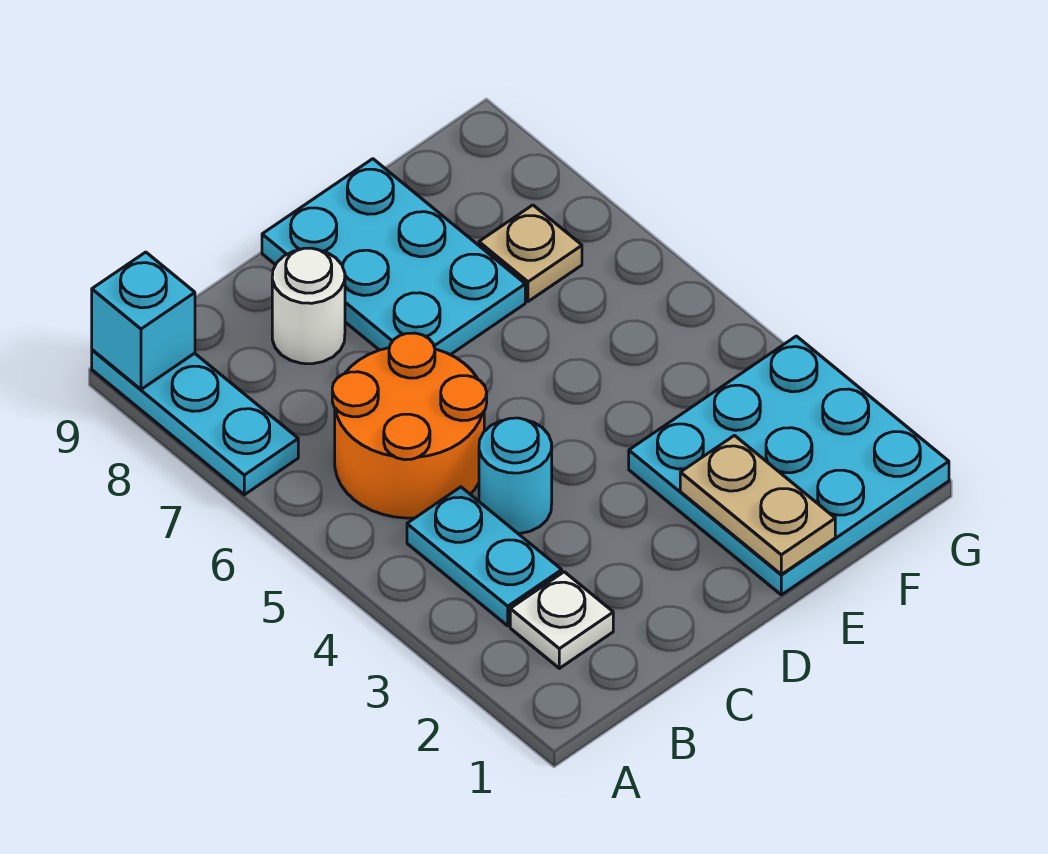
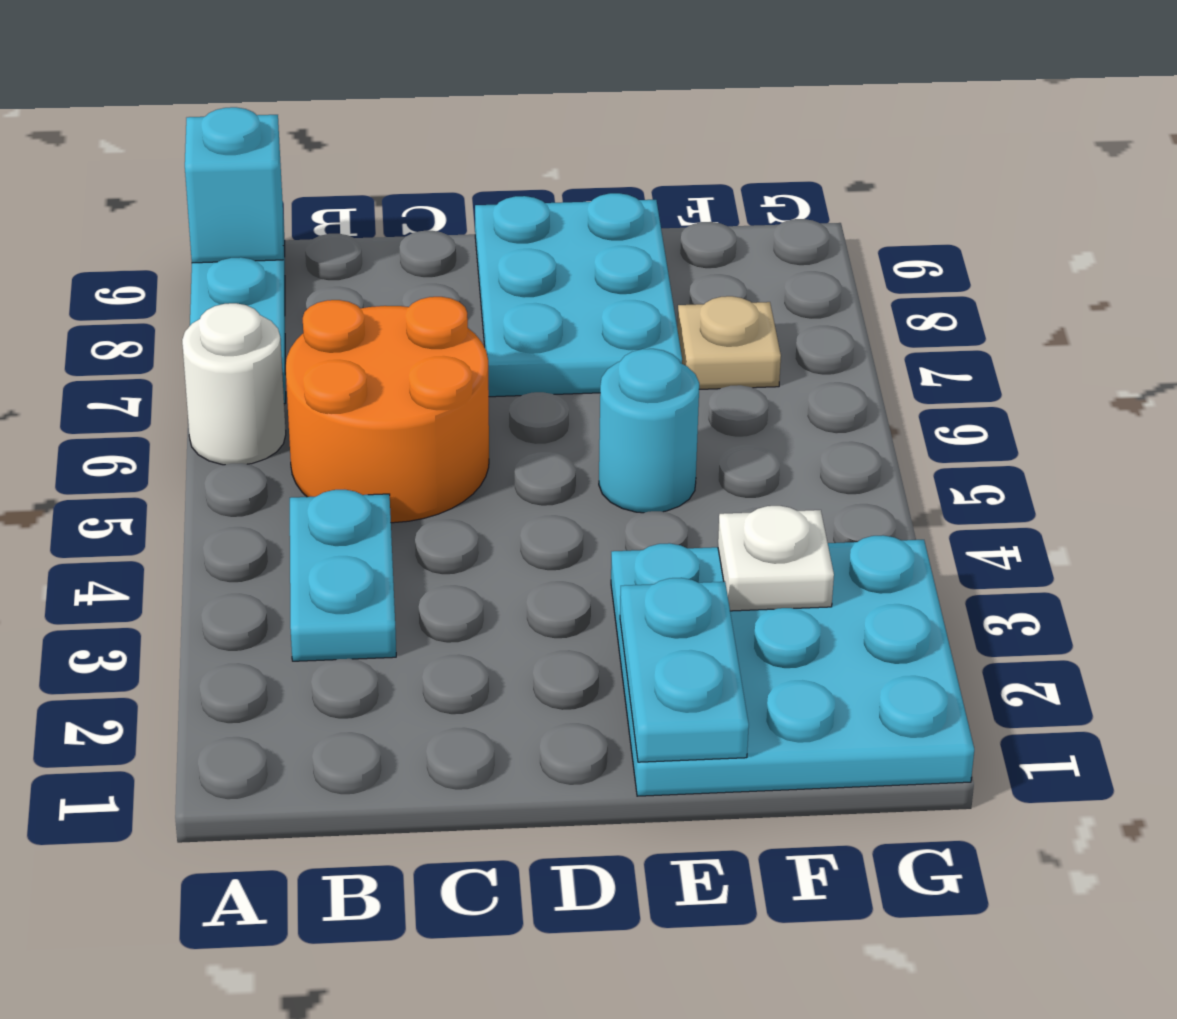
white 1x1 plate [510,572,613,668] -> white 1x1 plate moved to [718,506,834,611]
cyan 1x1 round brick [479,418,552,534] -> cyan 1x1 round brick moved to [599,349,699,513]
white 1x1 round brick [272,248,345,364] -> white 1x1 round brick moved to [182,303,286,465]
tan 1x2 plate [680,436,835,574] -> cyan 1x2 plate [620,578,749,762]

